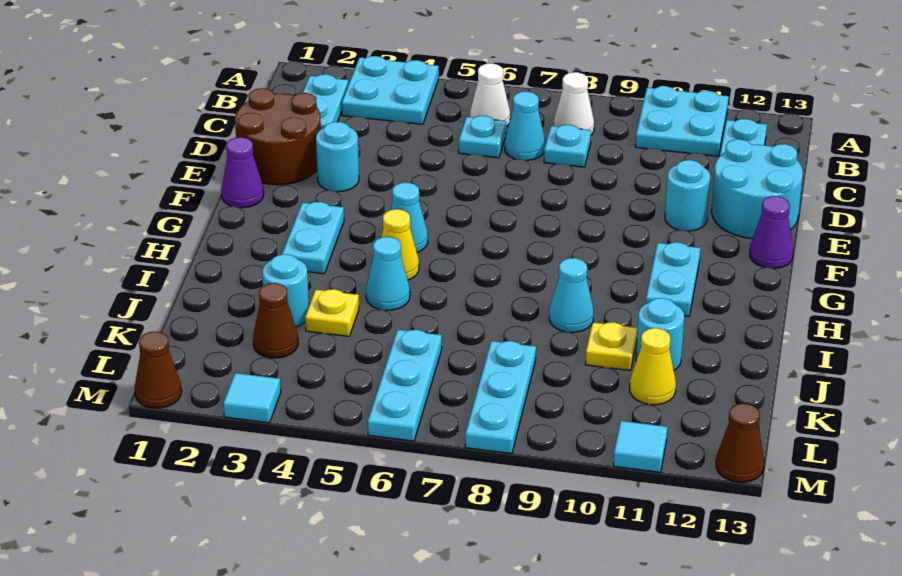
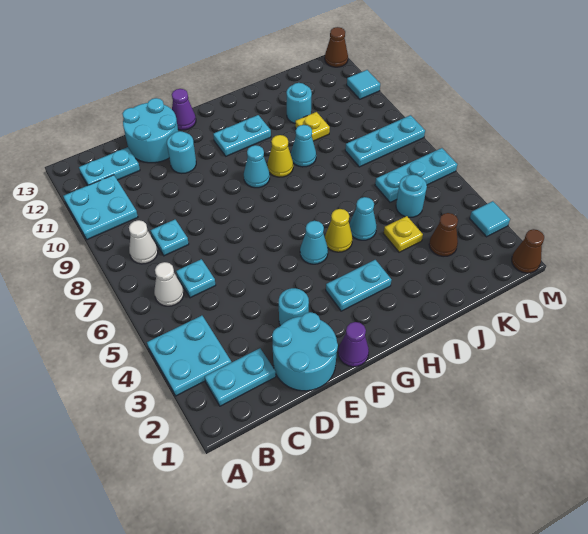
cyan 1x1 cone [505,92,545,160] -> cyan 1x1 cone moved to [244,145,270,188]
brown 2x2 round brick [235,88,321,185] -> cyan 2x2 round brick [272,312,338,391]
cyan 1x1 round brick [262,254,309,327] -> cyan 1x1 round brick moved to [396,175,427,217]
yellow 1x1 cone [630,328,676,405] -> yellow 1x1 cone moved to [267,135,293,177]

